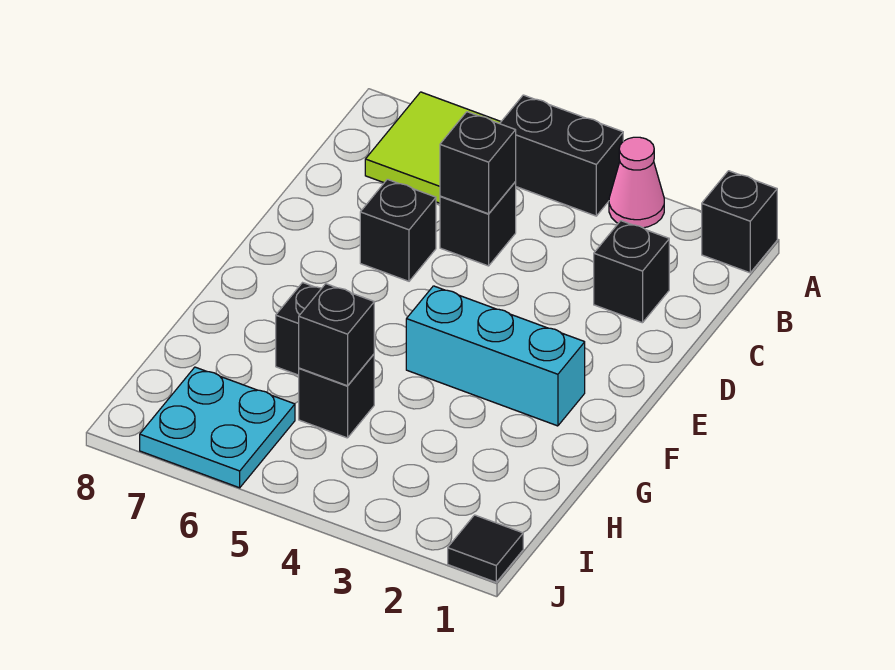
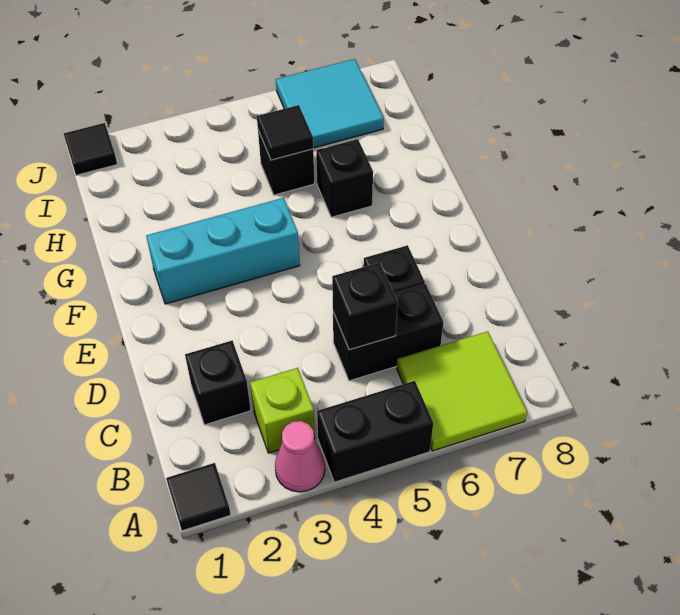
black 1x1 brick [702,171,777,273] -> black 1x1 tile [166,463,231,531]
none -> lime 1x1 brick [250,368,315,453]
black 1x1 brick [440,182,516,266] -> black 1x2 brick [333,284,443,381]
black 1x1 brick [299,284,374,386] -> black 1x1 tile [257,105,313,160]
cyan 2x2 plate [140,367,295,488] -> cyan 2x2 tile [276,59,384,148]

